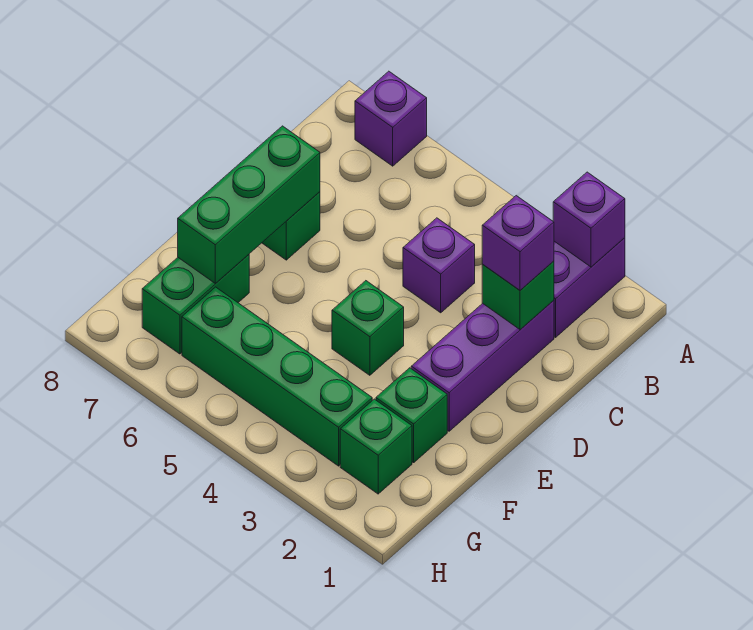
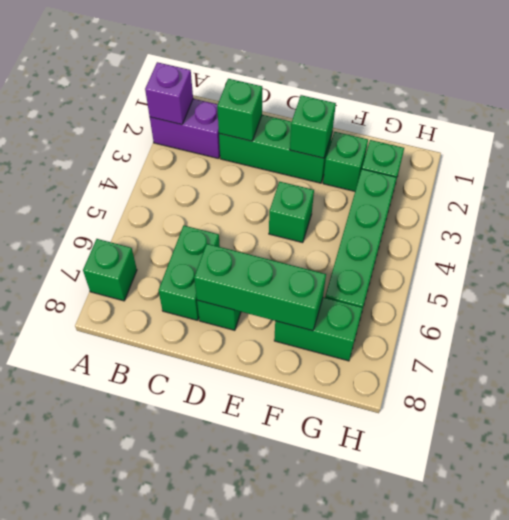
purple 1x1 brick [355,71,427,166] -> green 1x1 brick [83,239,137,301]
purple 1x3 brick [411,300,554,431] -> green 1x3 brick [219,115,332,183]
purple 1x1 brick [482,196,554,290] -> none
purple 1x1 brick [403,218,475,313] -> none
none -> green 1x2 brick [159,226,220,320]
none -> green 1x1 brick [290,95,336,158]

